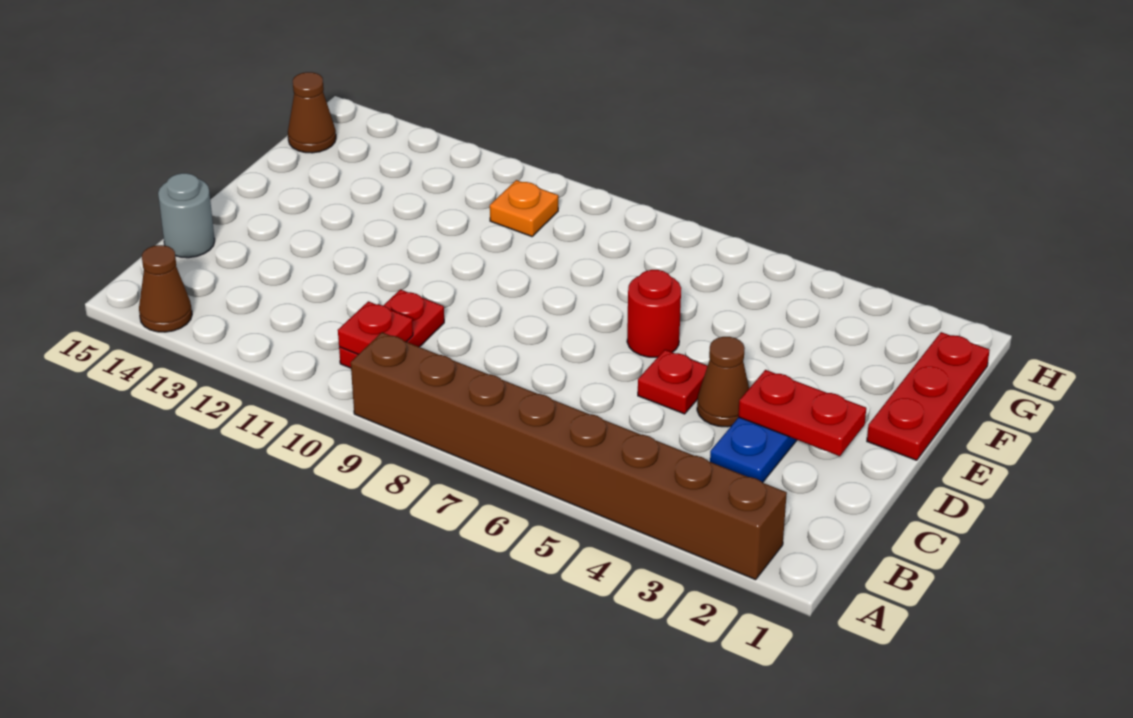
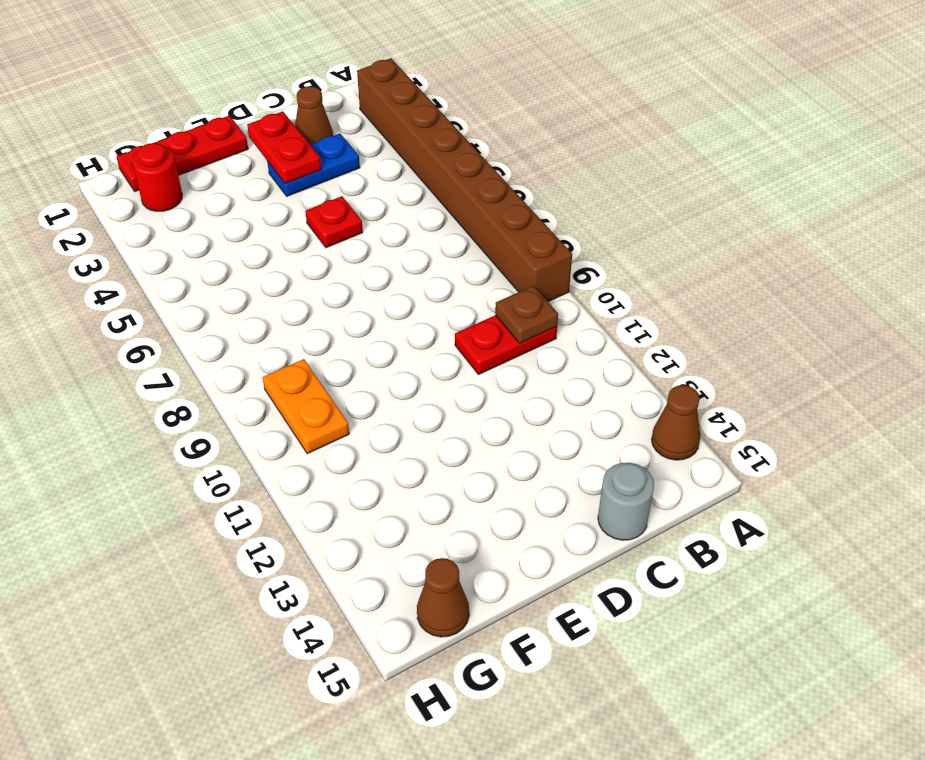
red 1x1 plate [338,301,413,354] -> brown 1x1 plate [495,286,558,343]
brown 1x1 cone [697,337,749,427] -> brown 1x1 cone moved to [295,86,333,145]
red 1x1 round brick [627,270,681,357] -> red 1x1 round brick moved to [132,143,182,211]
orange 1x1 plate [490,180,558,237] -> orange 1x2 plate [263,359,349,454]

